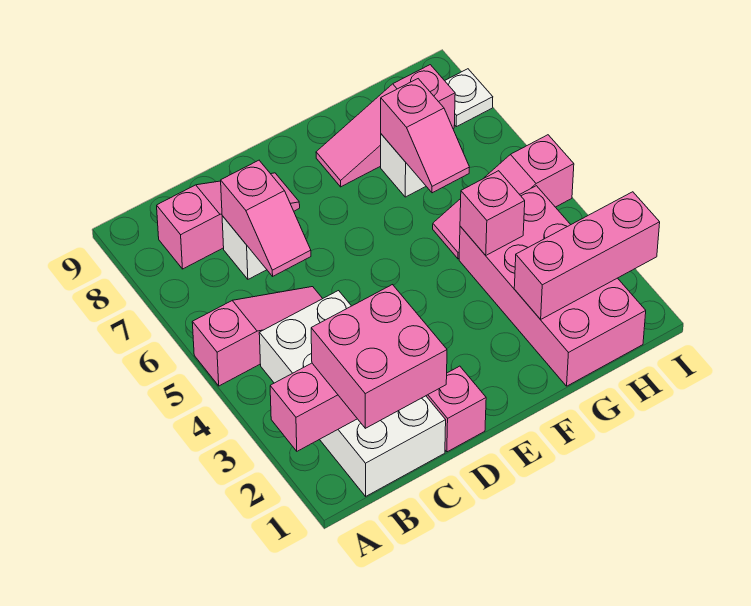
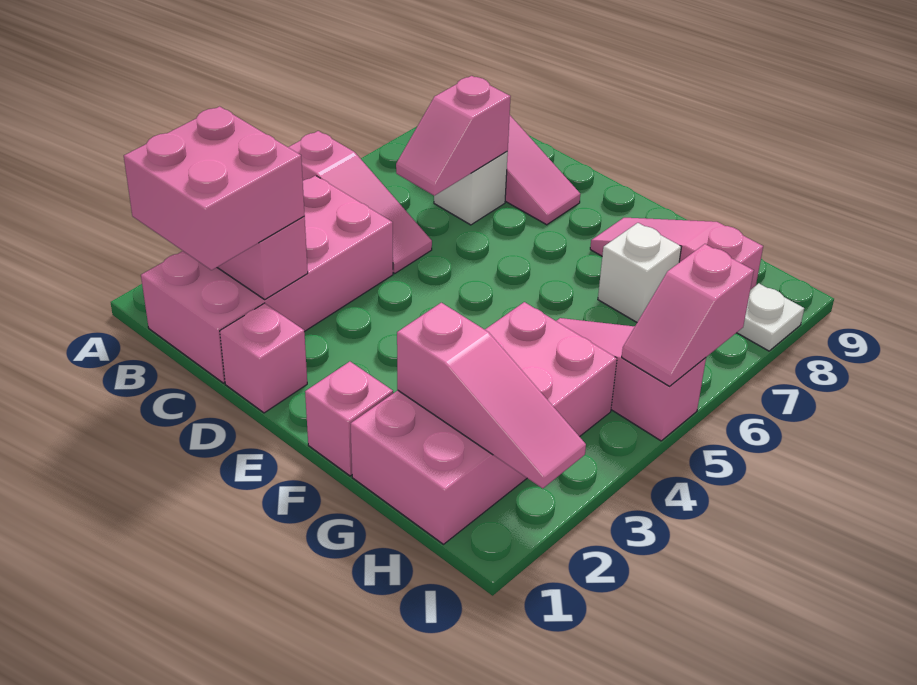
white 2x4 brick [259,291,446,496] -> pink 2x4 brick [141,176,393,383]
pink 1x3 brick [514,192,660,319] -> pink 1x3 slope [397,303,586,488]
pink 1x1 brick [460,171,525,255] -> pink 1x1 brick moved to [305,362,393,476]
pink 1x2 slope [381,79,470,193] -> pink 1x2 slope moved to [622,244,754,386]

